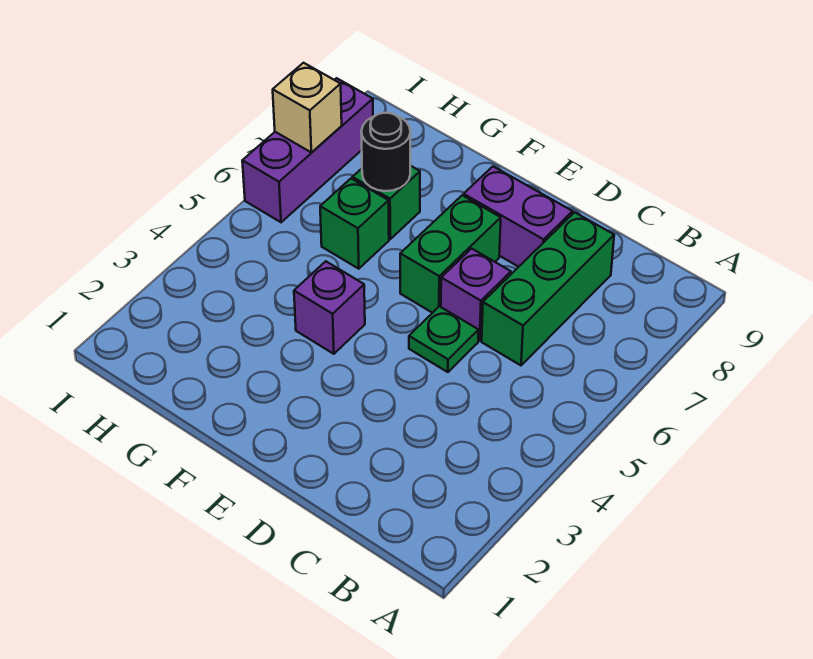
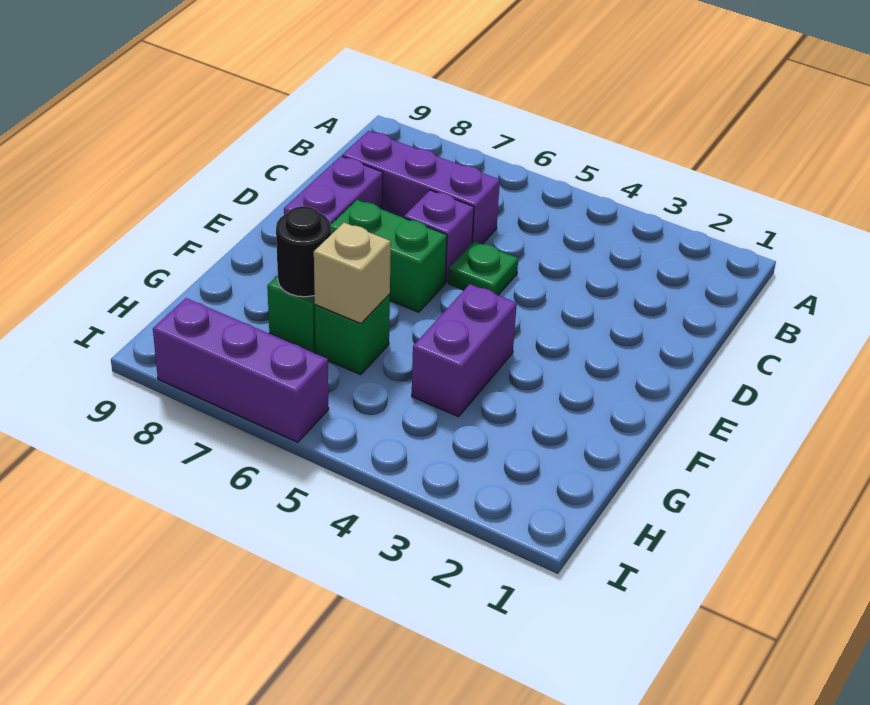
green 1x3 brick [482,212,614,365] -> purple 1x3 brick [342,131,500,244]
purple 1x1 brick [294,261,365,354] -> purple 1x2 brick [412,284,517,417]
tan 1x1 brick [273,63,342,153] -> tan 1x1 brick moved to [314,223,391,324]

